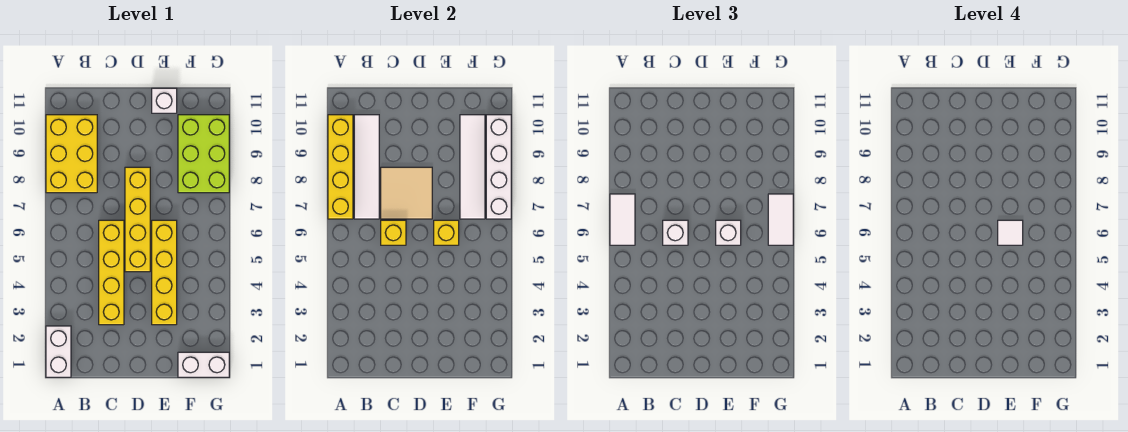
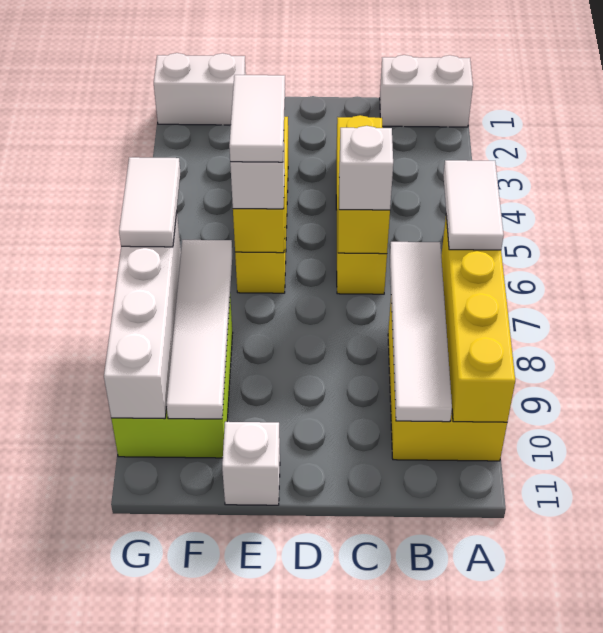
white 1x2 brick [46,326,71,377] -> white 1x2 brick turned to [380,55,473,127]
tan 2x2 tile [381,167,432,219] -> none
yellow 1x4 brick [125,167,150,272] -> none
white 1x1 tile [998,220,1023,245] -> white 1x2 tile [229,75,285,162]

